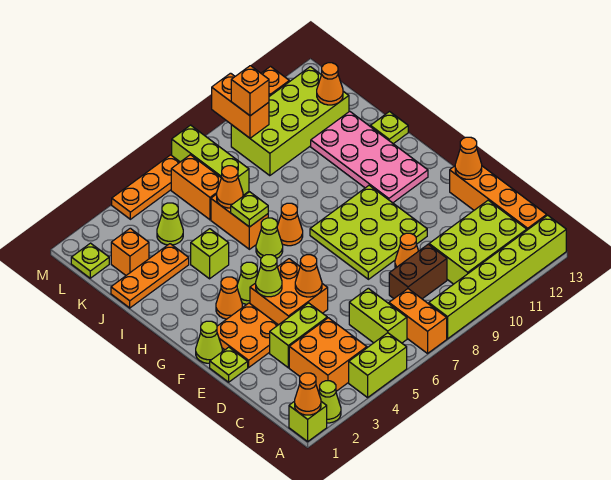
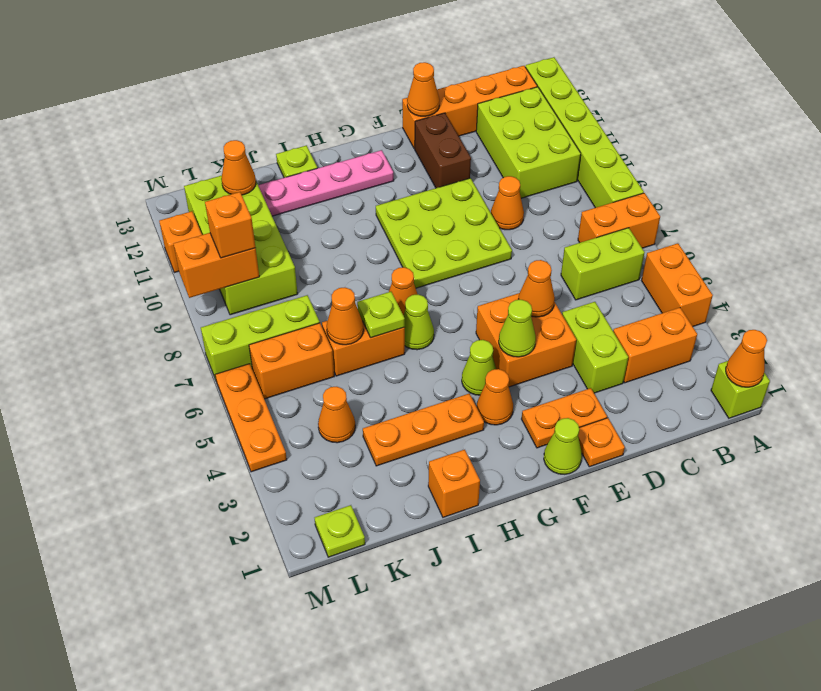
lime 1x1 cone [319,381,341,423] -> none
lime 1x2 brick [349,333,407,397] -> orange 1x2 brick [642,243,713,326]
orange 2x2 brick [289,318,367,391] -> orange 1x2 brick [613,308,697,383]
brown 1x2 brick [389,244,447,299] -> brown 1x2 brick moved to [414,113,471,188]
lime 1x1 plate [210,347,248,382] -> orange 1x1 plate [578,418,625,467]
orange 2x2 plate [217,303,278,367] -> orange 1x2 plate [522,388,607,448]
pink 2x4 plate [311,111,428,203] -> pink 1x4 plate [258,150,394,216]
lime 1x1 brick [191,229,229,279] -> none
orange 1x3 plate [111,244,189,308] -> orange 1x3 plate turned to [363,394,484,466]
orange 1x1 brick [111,228,149,275] -> orange 1x1 brick moved to [428,450,480,517]
lime 1x1 cone [157,203,183,245] -> orange 1x1 cone [318,387,355,443]

